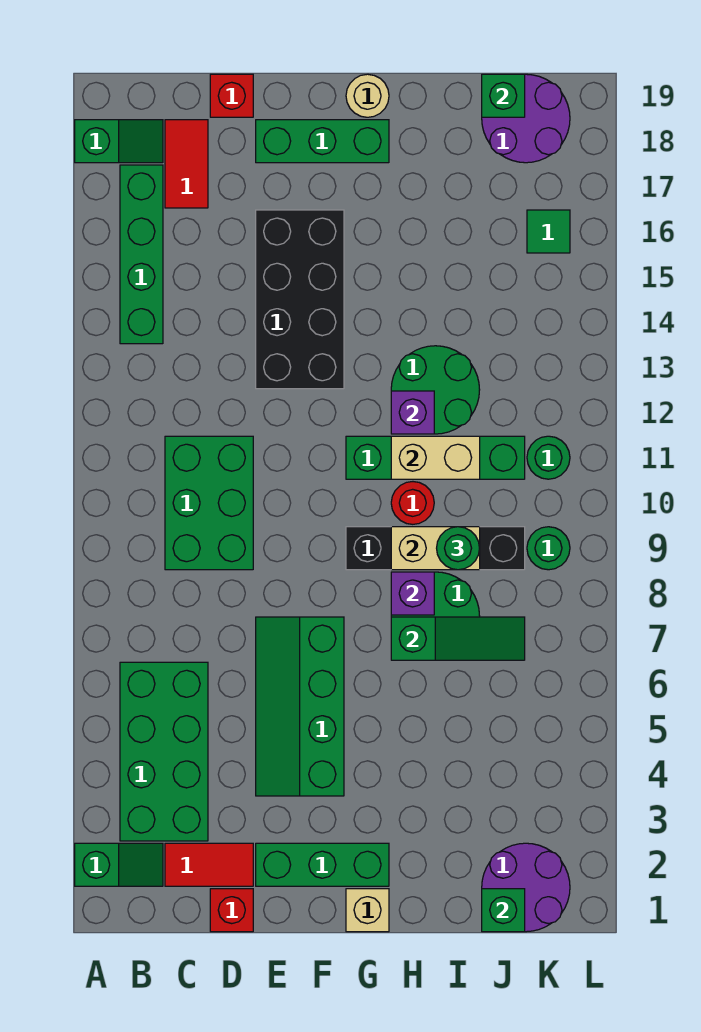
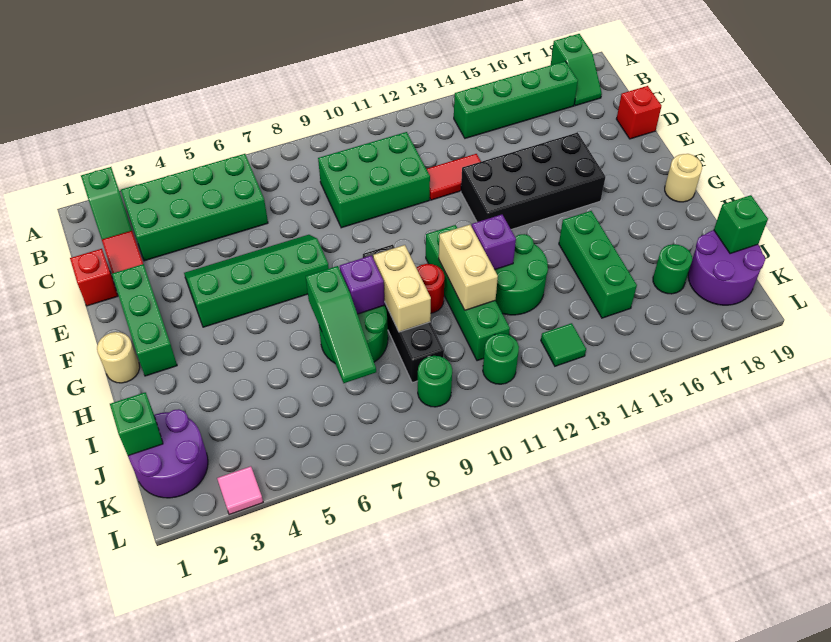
red 1x2 tile [165,120,208,208] -> red 1x2 tile moved to [427,154,481,200]
green 1x3 brick [256,120,389,163] -> green 1x3 brick moved to [559,211,637,318]
tan 1x1 brick [346,889,389,932] -> tan 1x1 round brick [97,332,140,383]
green 1x1 round brick [437,527,480,570] -> green 1x1 round brick moved to [653,244,692,294]
green 1x1 tile [527,210,570,253] -> green 1x1 tile moved to [541,323,586,366]
none -> pink 1x1 tile [217,466,263,515]

